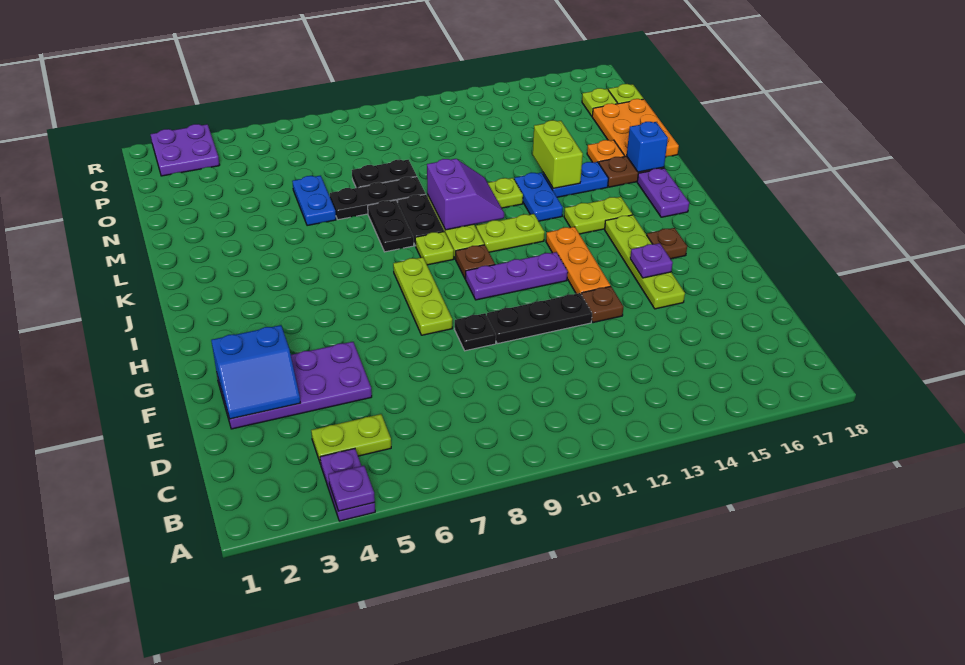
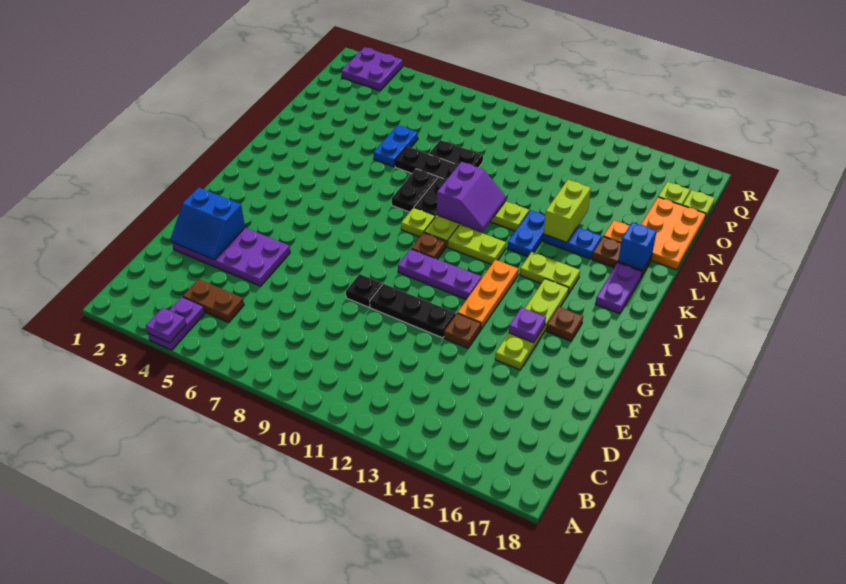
lime 1x2 plate [311,414,391,464] -> brown 1x2 plate [183,279,244,322]
lime 1x3 plate [393,257,452,335] -> none

